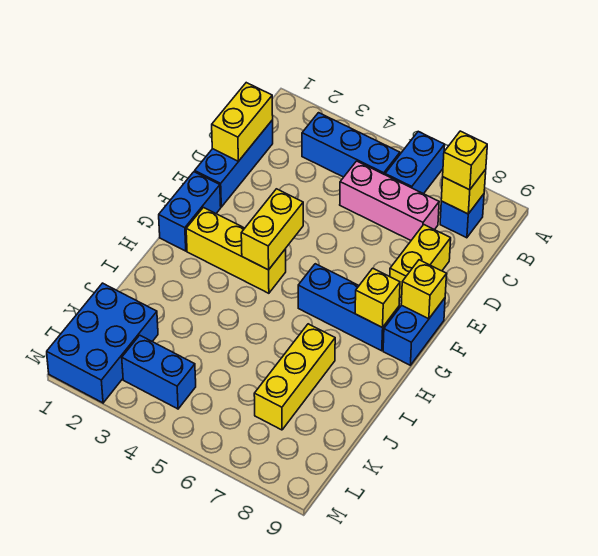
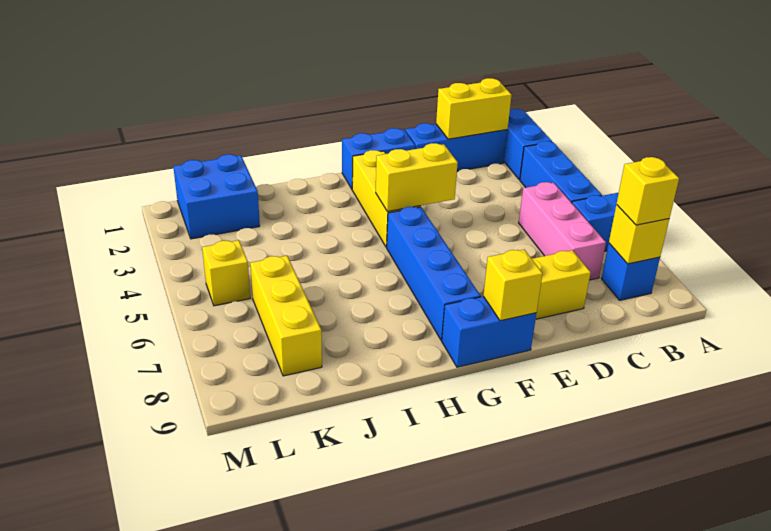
blue 1x3 brick [298,264,399,351] -> blue 1x4 brick [387,207,481,340]
yellow 1x1 brick [355,268,400,328] -> yellow 1x1 brick moved to [202,240,250,306]
yellow 1x3 brick [254,324,335,430] -> yellow 1x3 brick turned to [250,256,322,376]
blue 2x3 brick [47,283,158,403] -> blue 2x2 brick [173,154,260,239]
blue 1x2 brick [122,335,196,409] -> blue 1x2 brick moved to [504,109,552,180]

